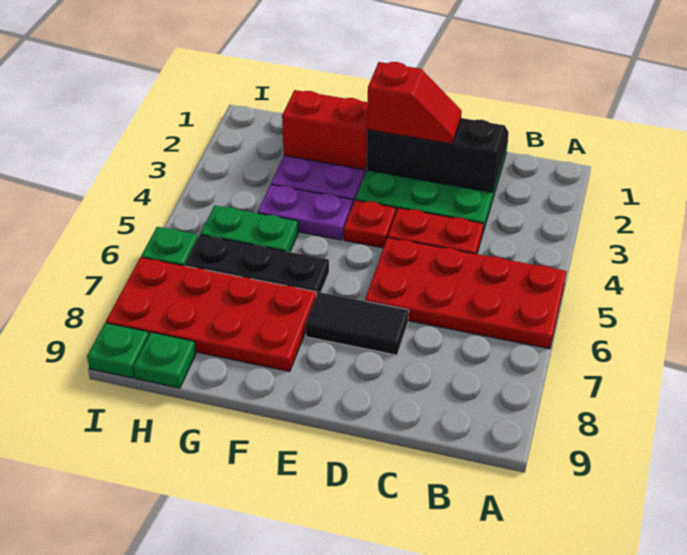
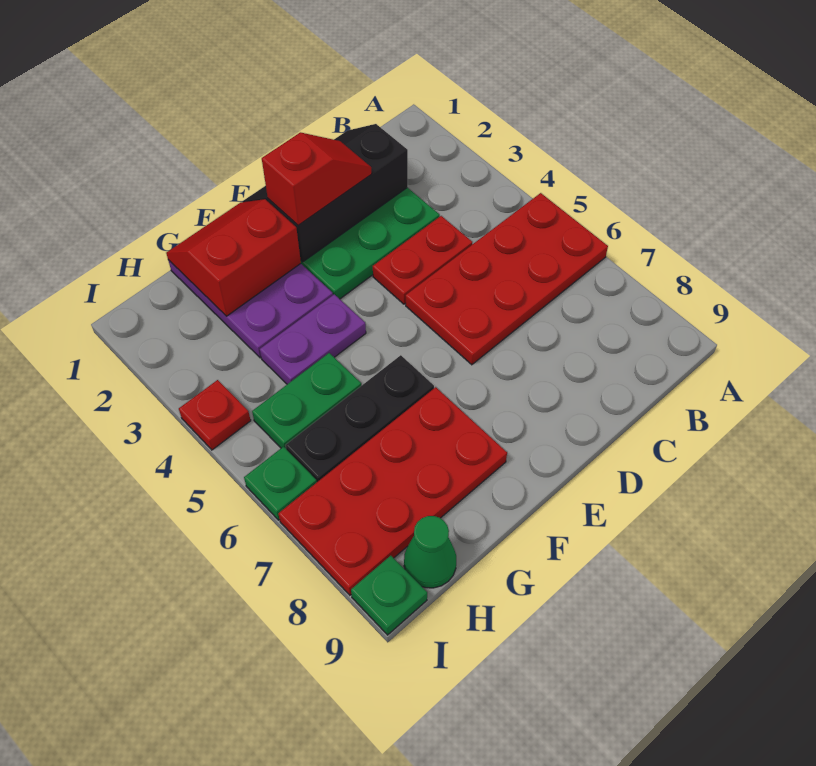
black 1x2 tile [306,292,409,355] -> none
red 1x1 plate [344,200,396,248] -> red 1x1 plate moved to [179,380,251,450]
green 1x1 plate [133,332,196,388] -> green 1x1 cone [404,516,456,588]

